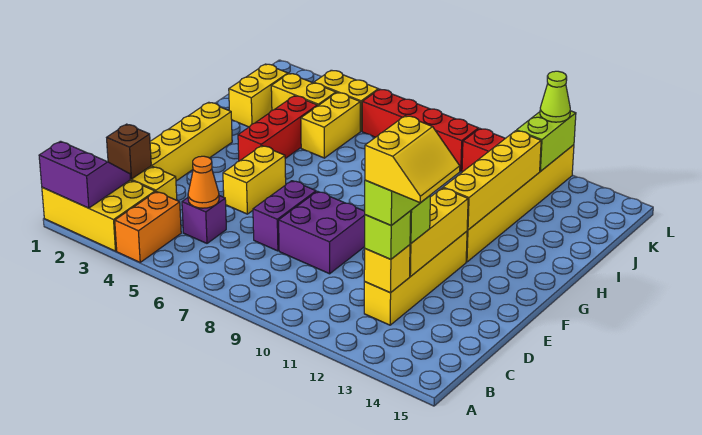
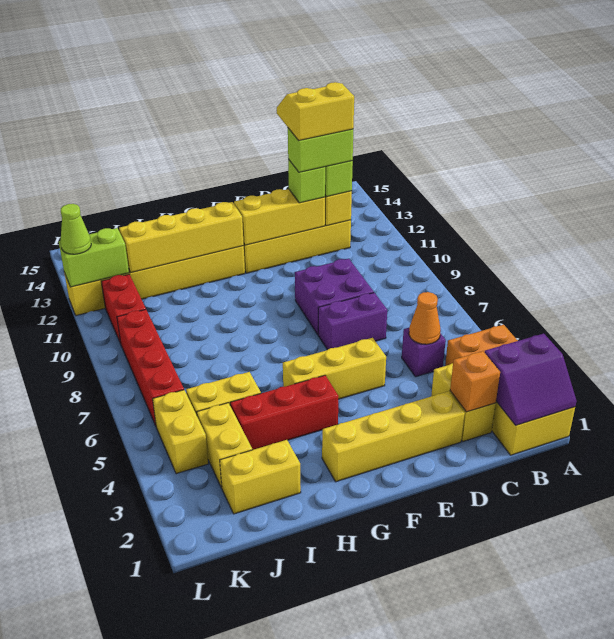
purple 2x2 slope [39,141,131,208] -> purple 2x2 slope turned to [484,334,577,425]
brown 1x1 brick [107,124,151,179] -> orange 1x1 brick [450,351,500,412]
yellow 1x2 brick [223,146,286,214] -> yellow 1x3 brick [283,338,386,399]

